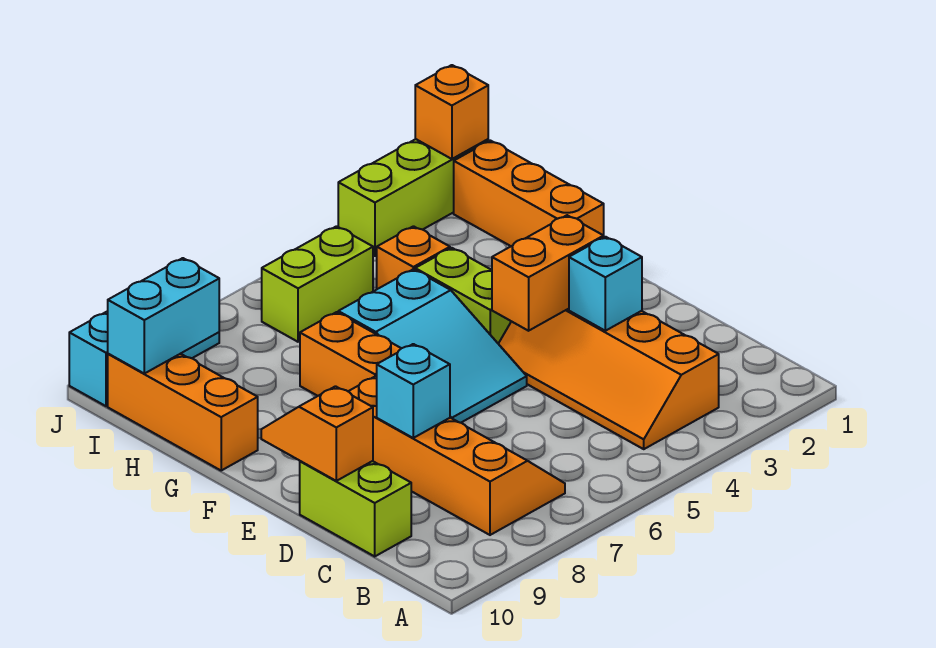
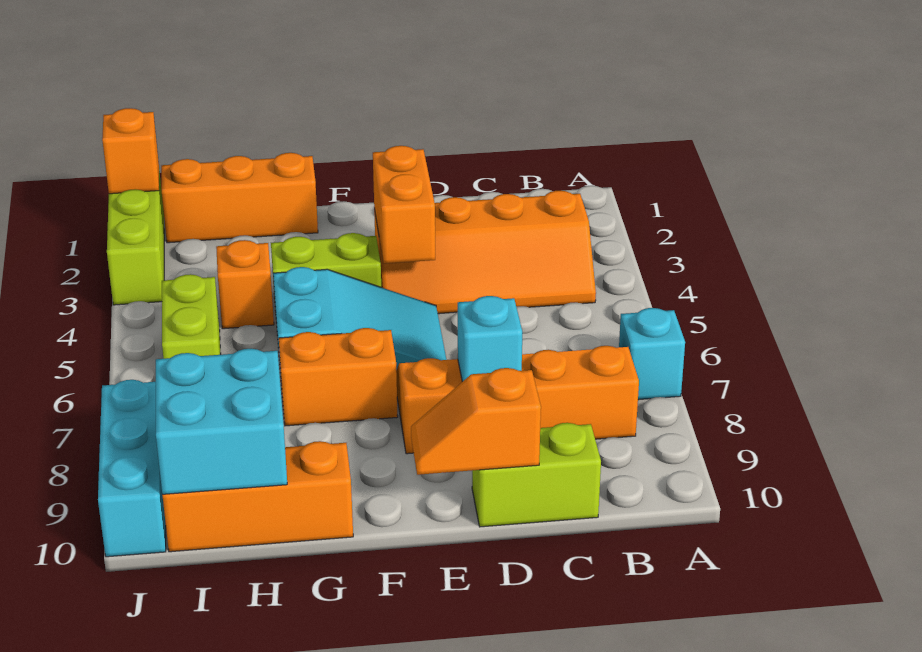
cyan 1x1 brick [569,237,642,331] -> cyan 1x1 brick moved to [619,308,685,400]
cyan 1x2 brick [108,258,219,374] -> cyan 2x2 brick [156,349,287,494]

